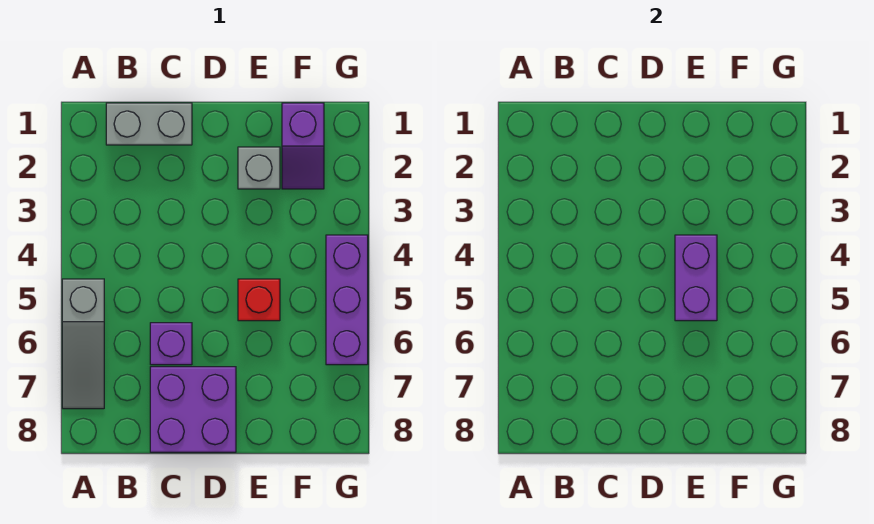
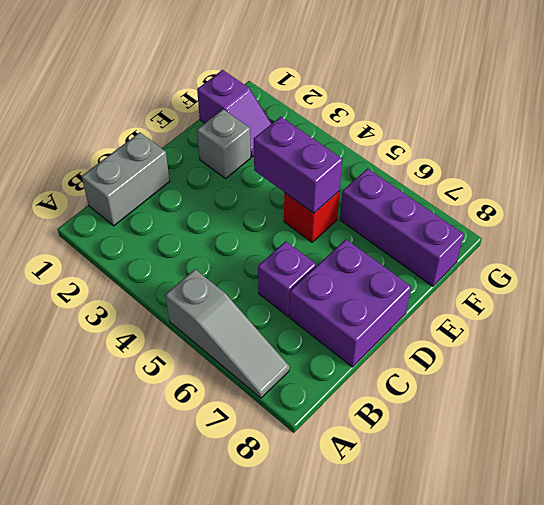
purple 1x3 brick [326,235,368,365] -> purple 1x3 brick moved to [340,169,464,286]

